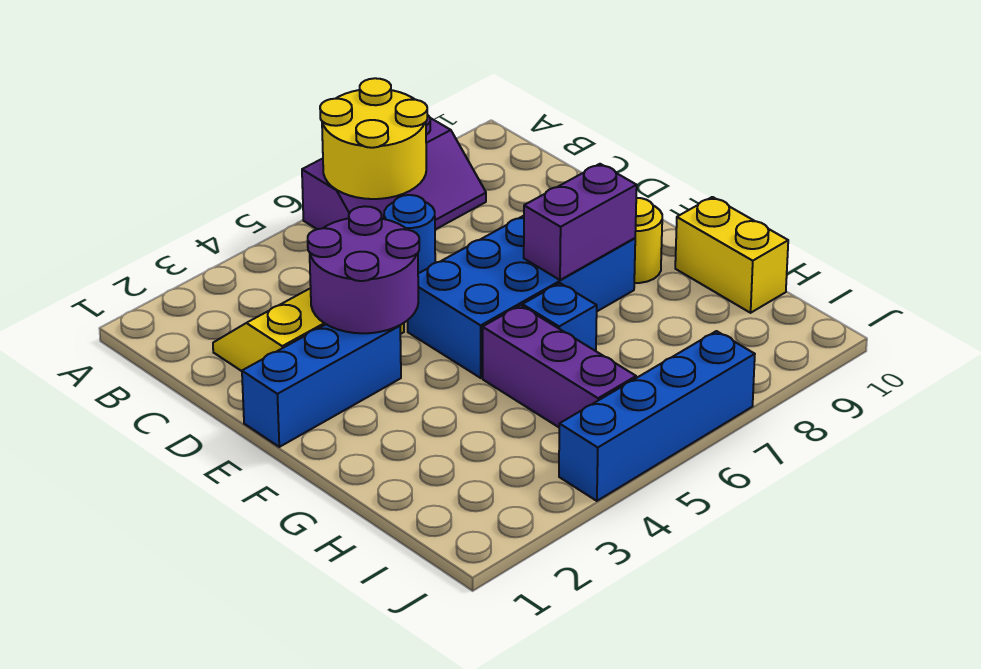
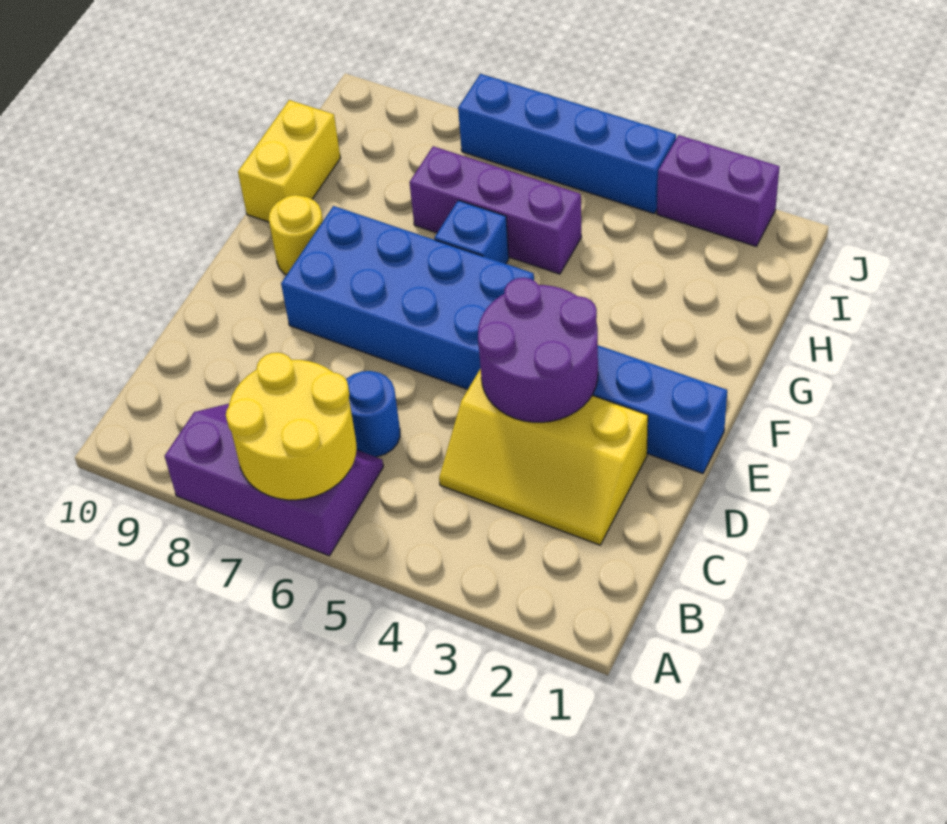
purple 1x2 brick [524,164,637,280] -> purple 1x2 brick moved to [657,135,780,246]
purple 1x3 brick [483,305,636,427] -> purple 1x3 brick turned to [409,146,581,274]

